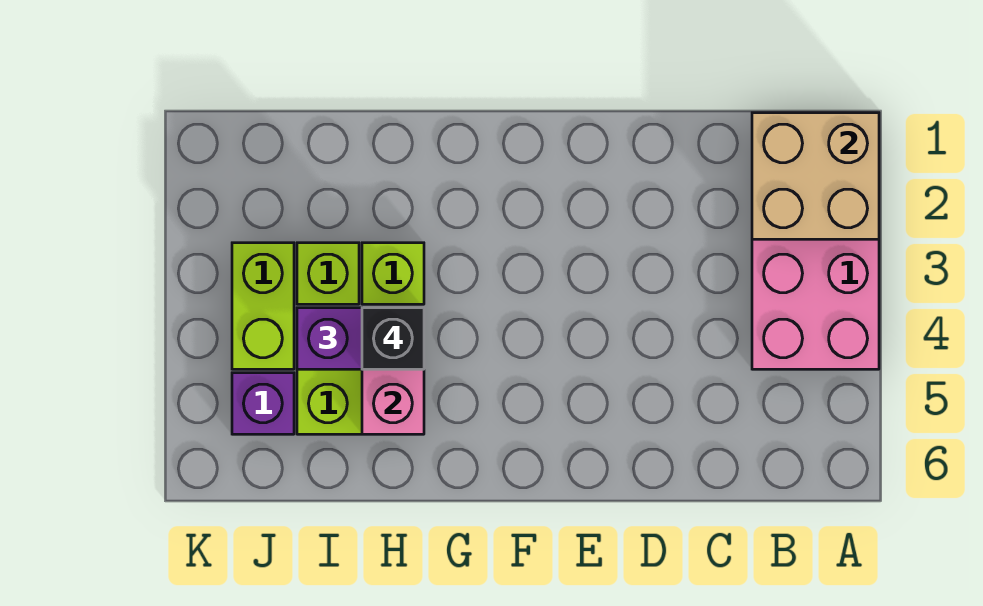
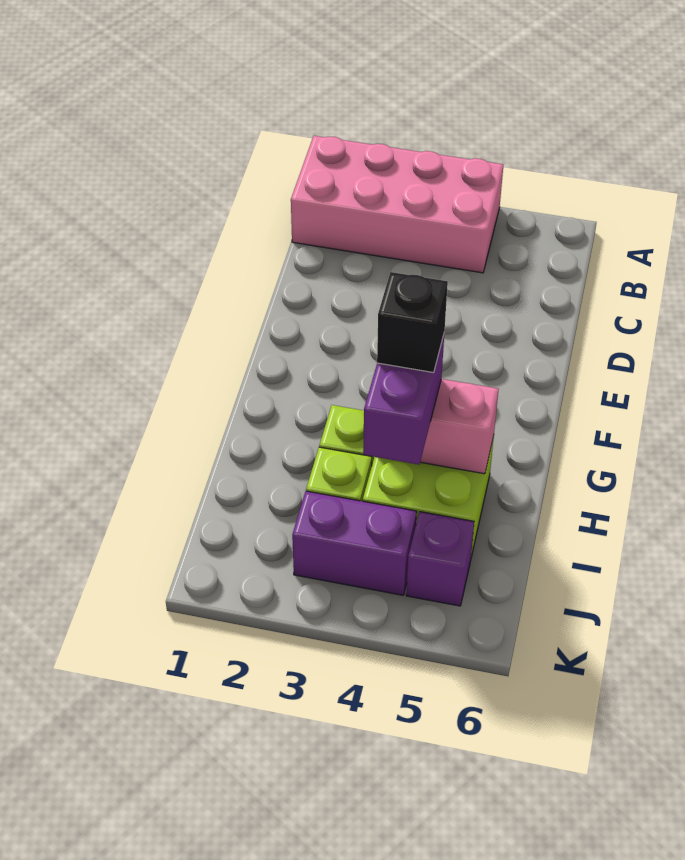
tan 2x2 brick [752,113,879,239] -> none
lime 1x2 brick [232,243,294,369] -> purple 1x2 brick [292,491,417,595]

